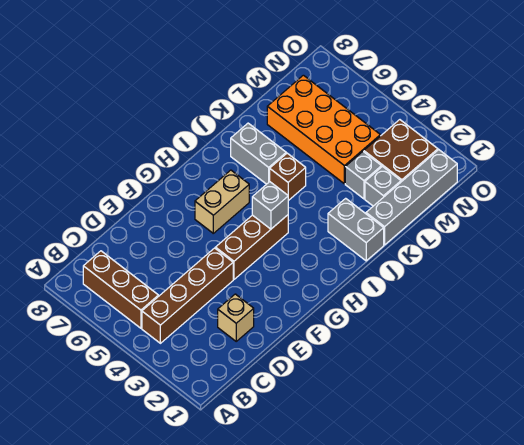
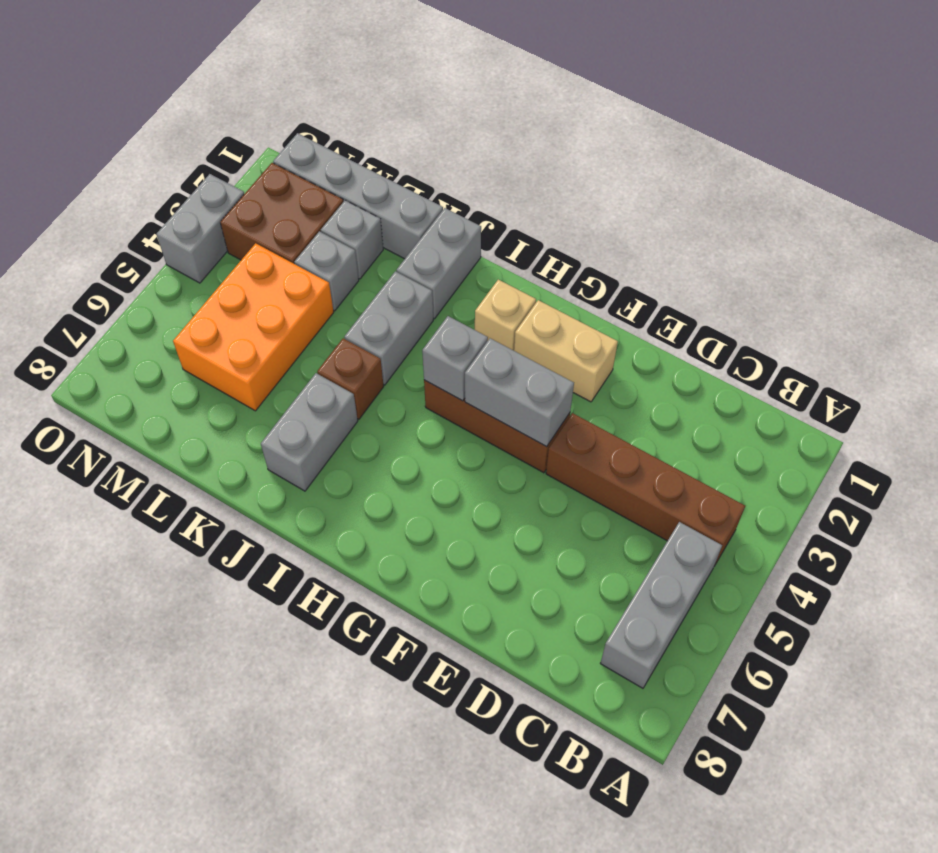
brown 1x3 brick [83,251,158,328] -> grey 1x3 brick [600,522,722,688]
tan 1x1 brick [218,294,254,341] -> tan 1x1 brick moved to [475,280,536,351]
none -> grey 1x2 brick [465,338,574,447]
tan 1x2 brick [195,170,249,233] -> tan 1x2 brick moved to [514,300,618,402]
none -> grey 1x2 brick [344,271,433,385]
orange 2x4 brick [267,75,380,184] -> orange 2x3 brick [173,243,334,411]
none -> grey 1x2 brick [156,174,244,283]

